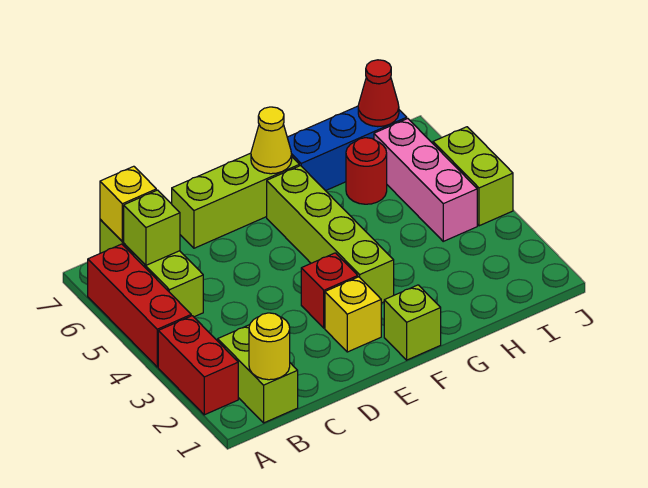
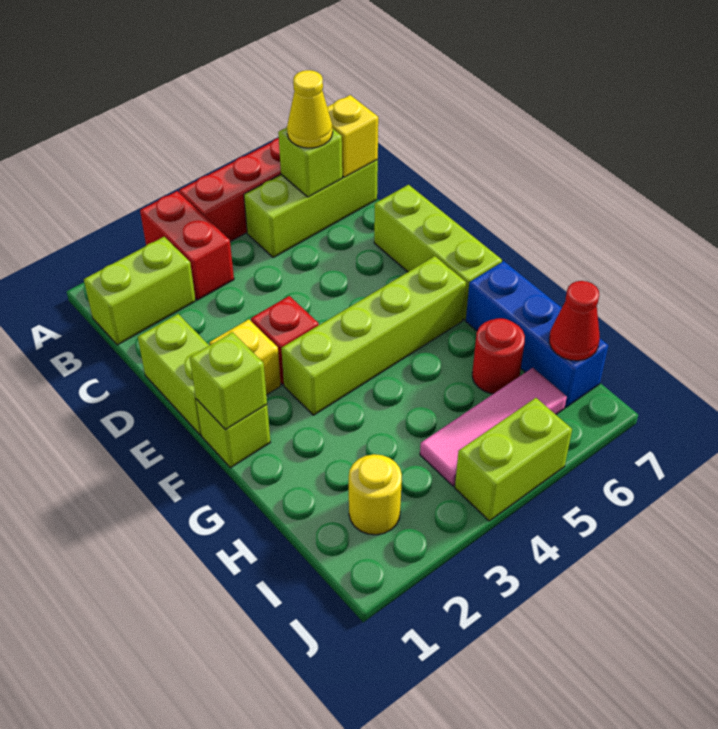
red 1x2 brick [158,316,238,415] -> red 1x2 brick turned to [140,191,234,300]
yellow 1x1 round brick [249,313,290,380] -> yellow 1x1 round brick moved to [349,454,402,535]
none -> lime 1x2 brick [138,314,209,435]
none -> lime 1x1 brick [190,332,267,430]
yellow 1x1 cone [251,107,292,174] -> yellow 1x1 cone moved to [287,70,333,148]
pink 1x3 brick [374,119,477,241] -> pink 1x3 tile [420,368,567,486]

